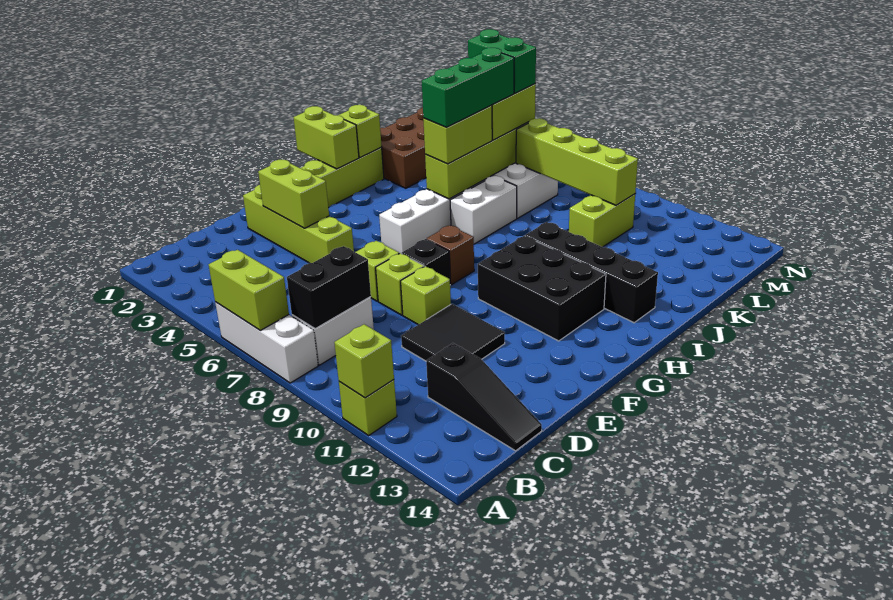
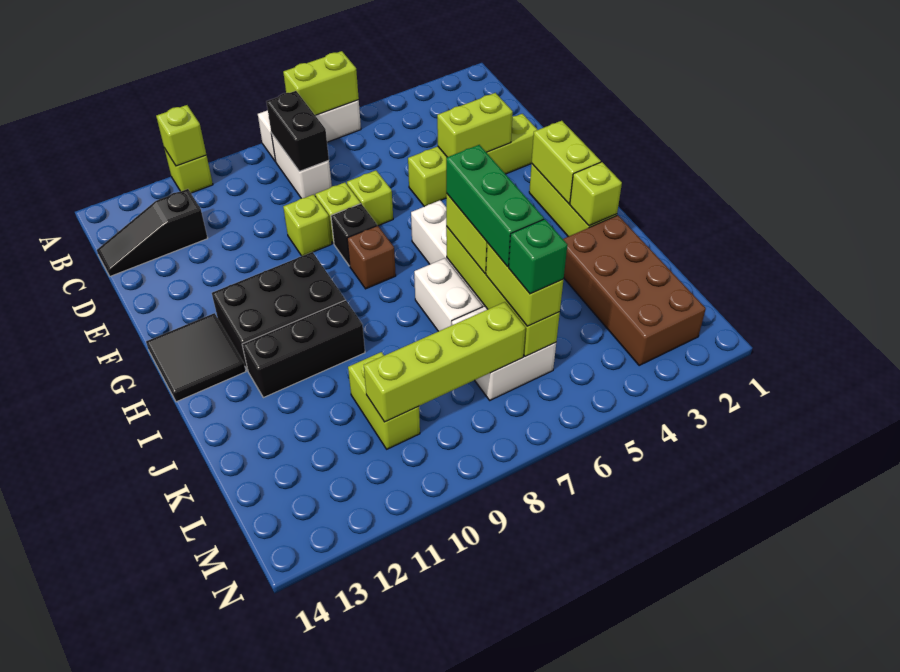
black 2x2 tile [401,304,505,361] -> black 2x2 tile moved to [146,313,246,402]
lime 1x2 brick [293,106,359,169] -> lime 1x2 brick turned to [532,121,601,204]
black 1x4 brick [525,222,658,323] -> black 1x3 brick [242,300,365,398]
green 1x2 brick [468,29,536,93] -> green 1x1 brick [509,219,567,294]

